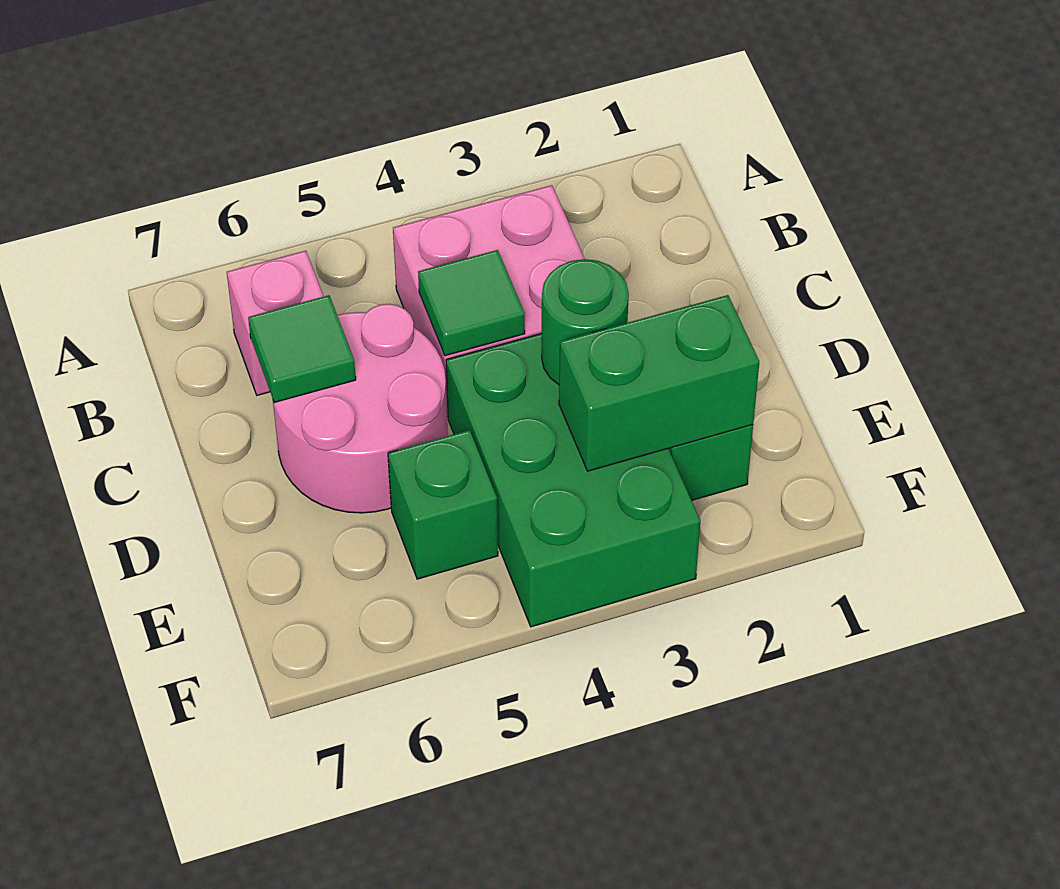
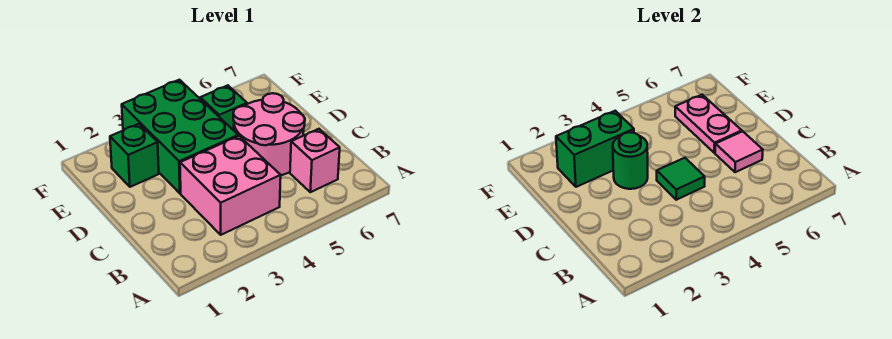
green 1x1 tile [248,295,356,402] -> pink 1x1 tile [715,131,763,172]
none -> pink 1x2 plate [675,95,742,153]

